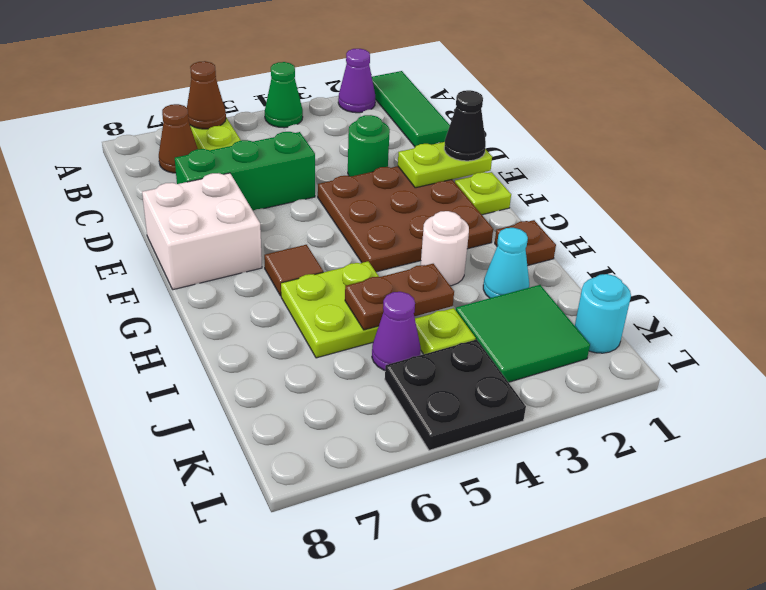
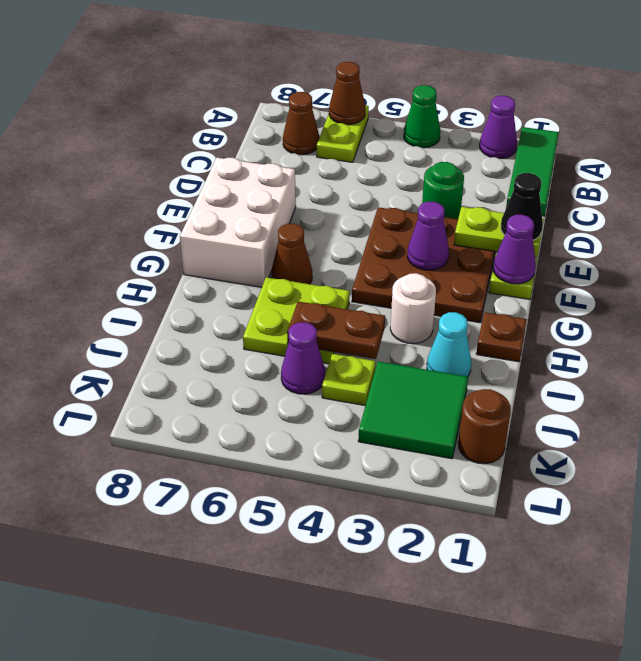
green 1x3 brick [175,132,315,211] -> none
white 2x2 brick [142,173,262,290] -> white 2x3 brick [180,158,296,287]
none -> purple 1x1 cone [493,215,536,284]
none -> purple 1x1 cone [407,202,449,270]
brown 1x1 tile [264,245,323,296] -> brown 1x1 cone [271,224,312,284]
cyan 1x1 round brick [575,274,631,353] -> brown 1x1 round brick [458,389,511,464]
black 2x2 plate [385,339,526,450] -> none

